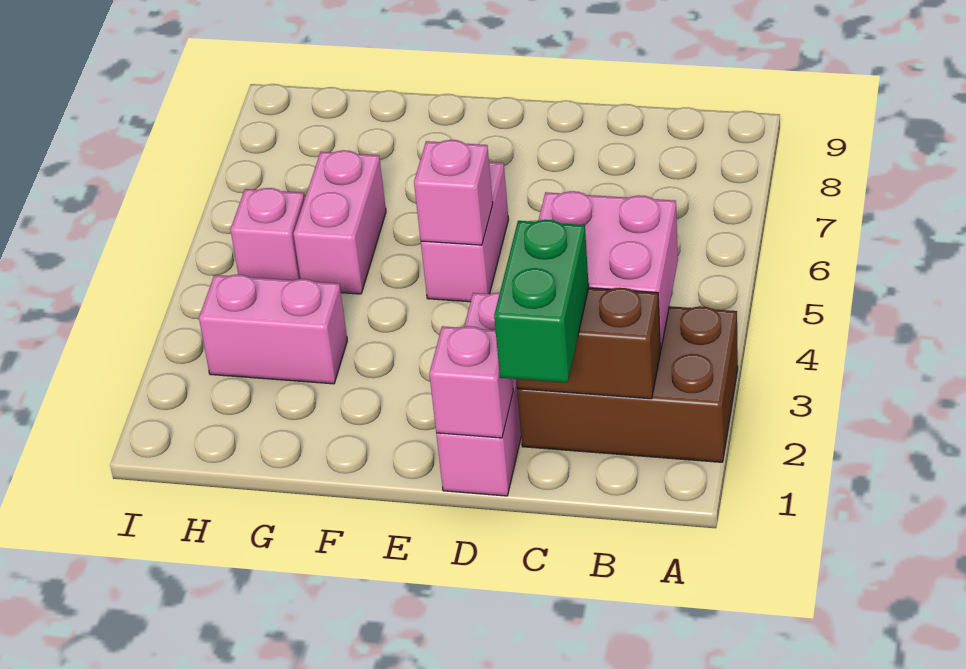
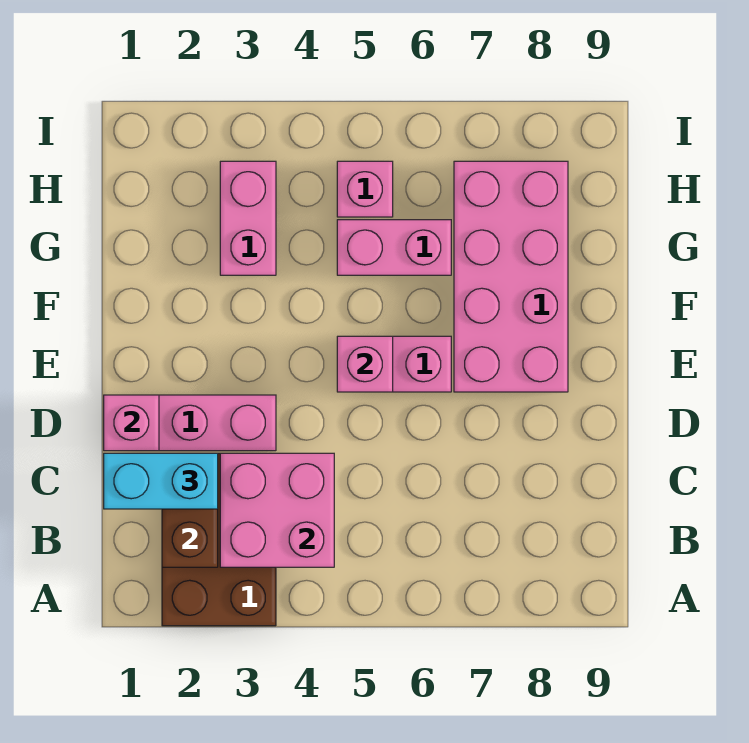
green 1x2 brick [494,220,589,383] -> cyan 1x2 brick [104,453,218,509]
none -> pink 2x4 brick [454,161,568,392]

